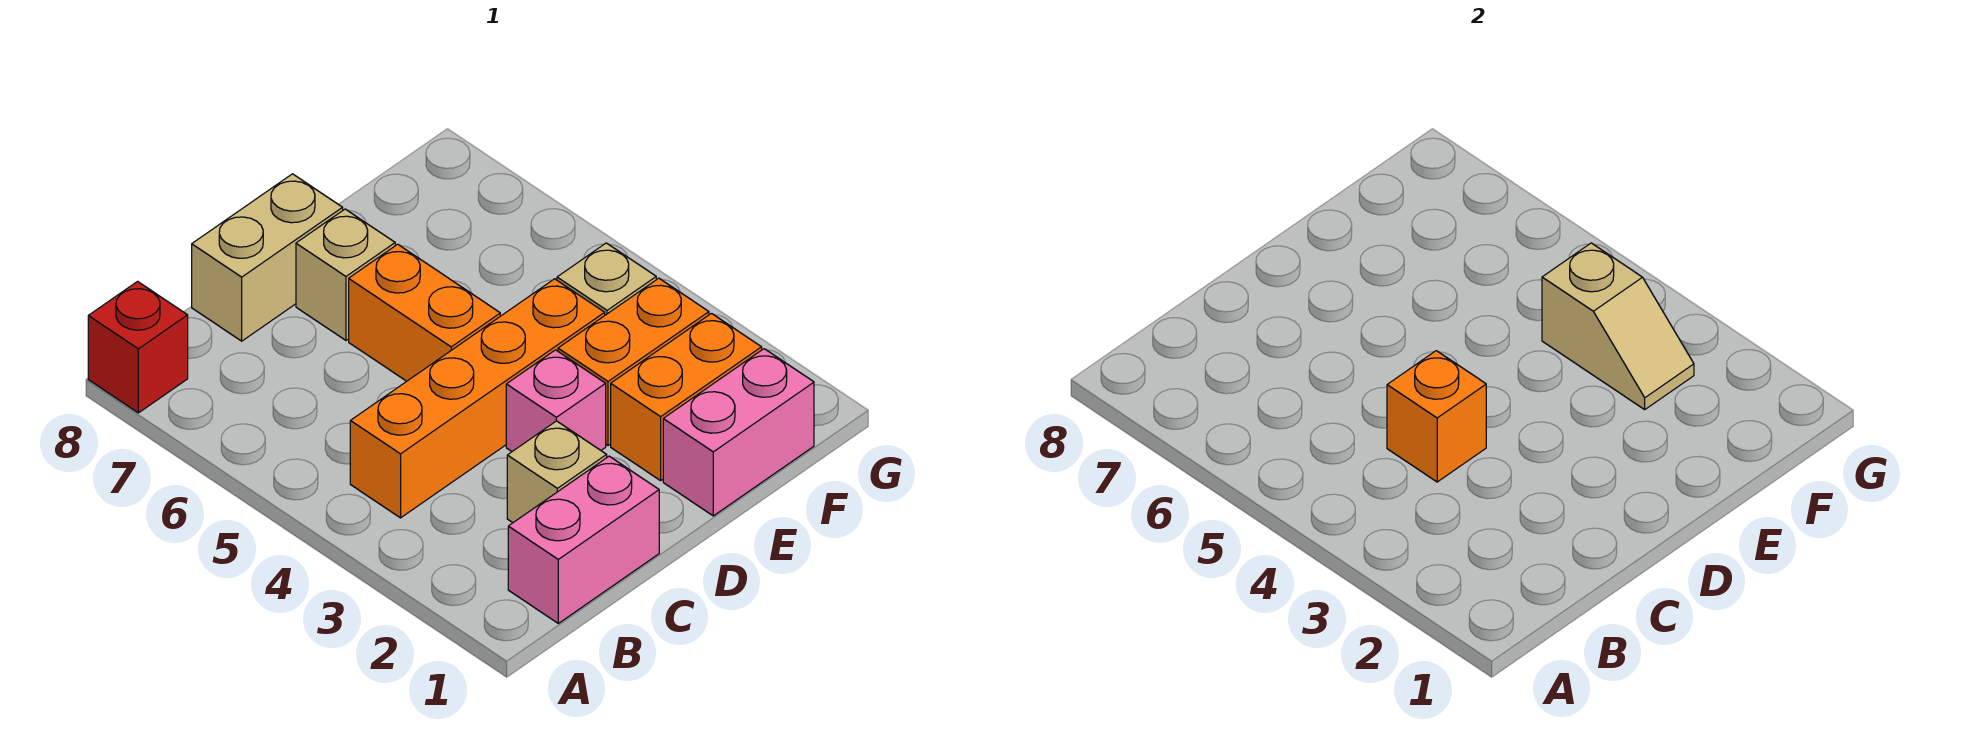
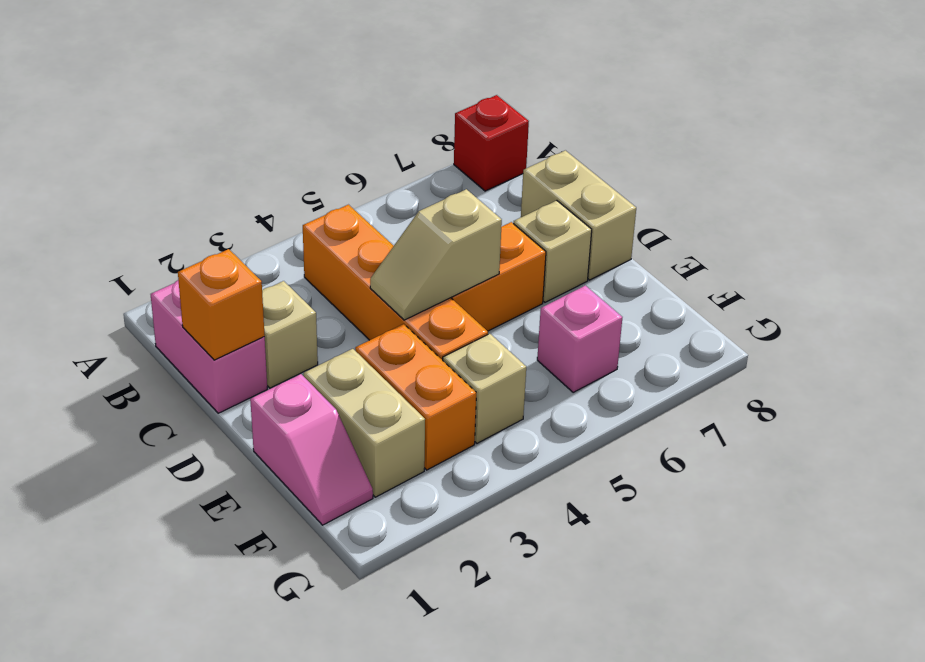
orange 1x1 brick [1387,351,1486,482] -> orange 1x1 brick moved to [178,249,265,360]
pink 1x1 brick [506,350,606,451] -> pink 1x1 brick moved to [537,286,622,392]
pink 1x2 brick [663,349,814,516] -> pink 1x2 slope [250,374,373,525]
orange 1x2 brick [611,314,762,481] -> tan 1x2 brick [304,349,425,497]
tan 1x2 slope [1542,243,1694,409] -> tan 1x2 slope moved to [370,189,502,320]

